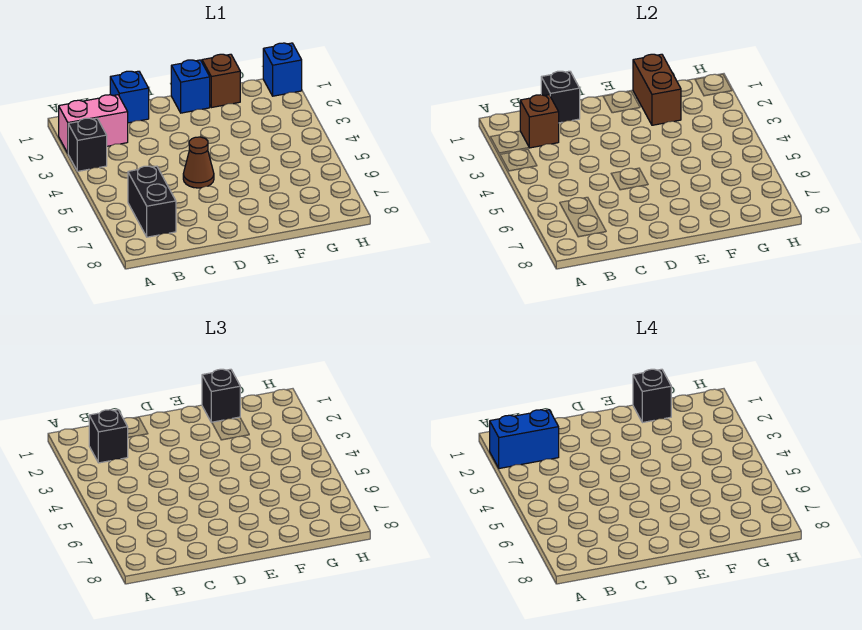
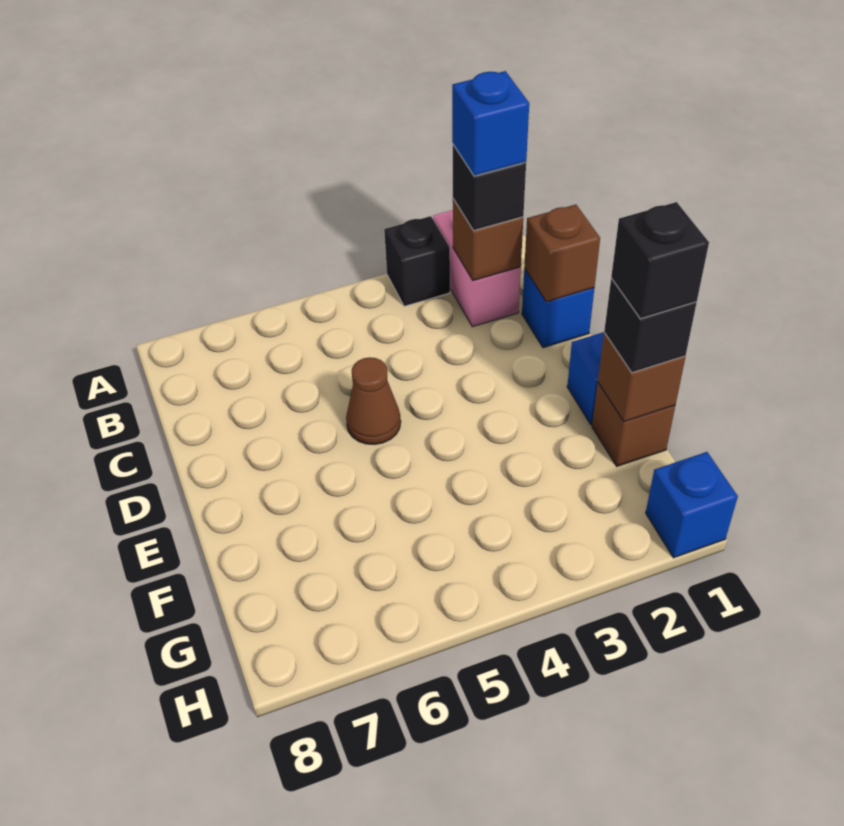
blue 1x2 brick [490,410,559,469] -> blue 1x1 brick [452,71,529,176]
black 1x2 brick [128,166,176,237] -> none
black 1x1 brick [541,71,580,123] -> brown 1x1 brick [524,205,600,302]
brown 1x2 brick [633,54,681,125] -> brown 1x1 brick [598,333,685,422]

